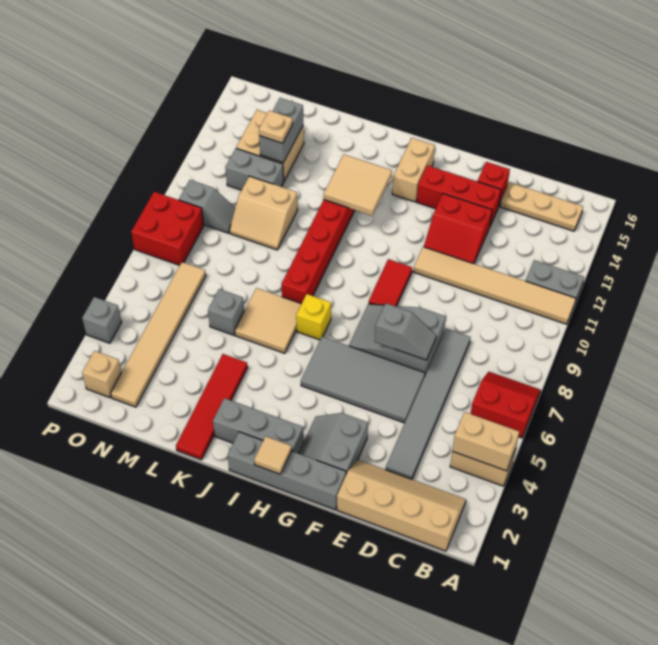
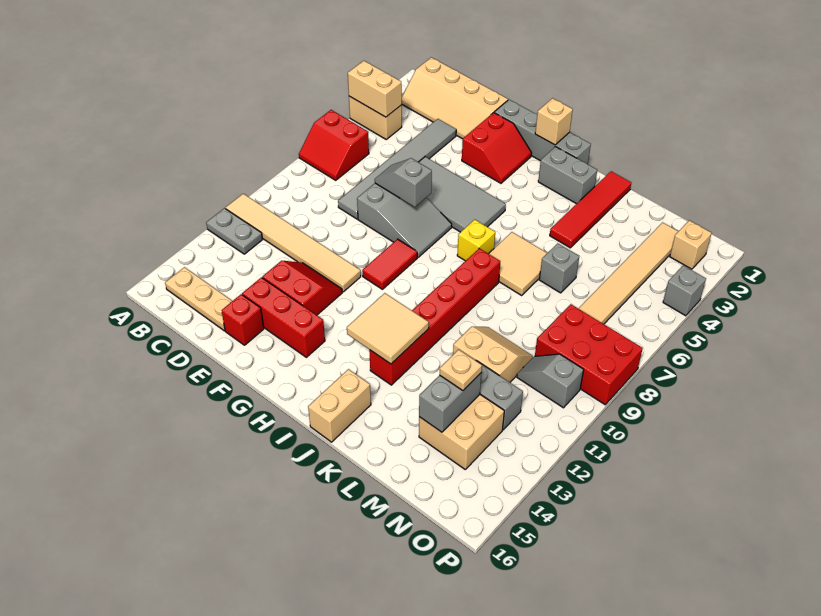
grey 2x2 slope [299,413,368,474] -> red 2x2 slope [462,113,532,183]
tan 1x1 tile [254,436,292,474] -> tan 1x1 brick [535,98,573,145]
grey 1x3 brick [213,398,303,453] -> grey 1x2 brick [538,147,597,204]
tan 1x2 brick [392,138,435,202] -> tan 1x2 brick moved to [308,369,371,442]
red 2x2 brick [131,192,204,265] -> red 2x3 brick [535,304,643,405]

